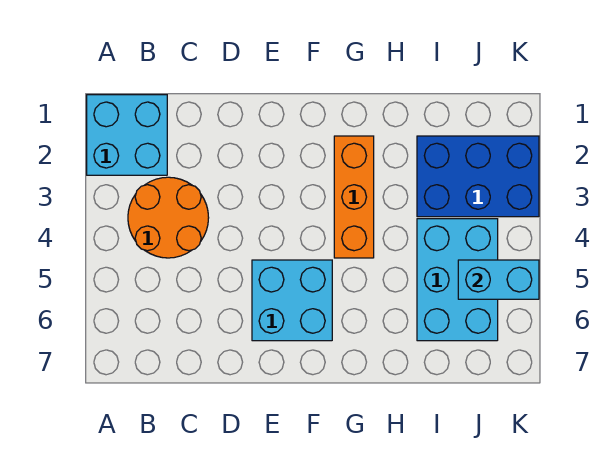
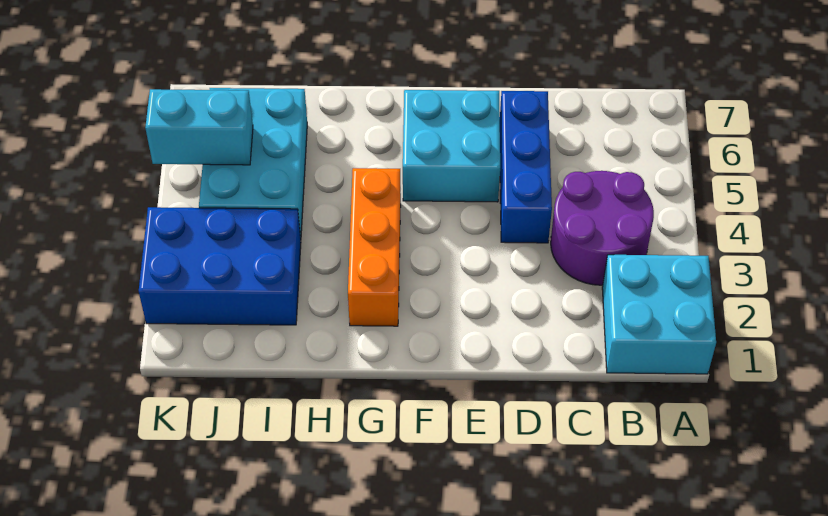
orange 2x2 round brick [128,177,209,258] -> purple 2x2 round brick [551,171,654,285]
none -> blue 1x3 brick [500,91,552,243]

